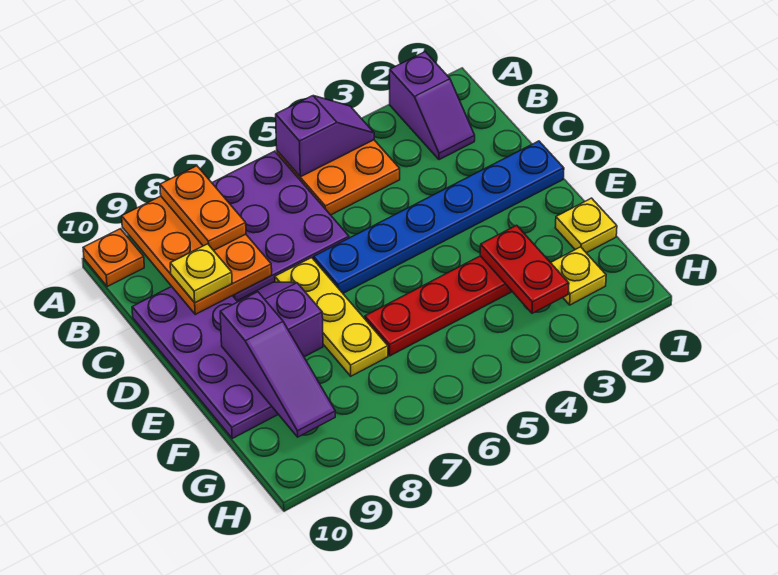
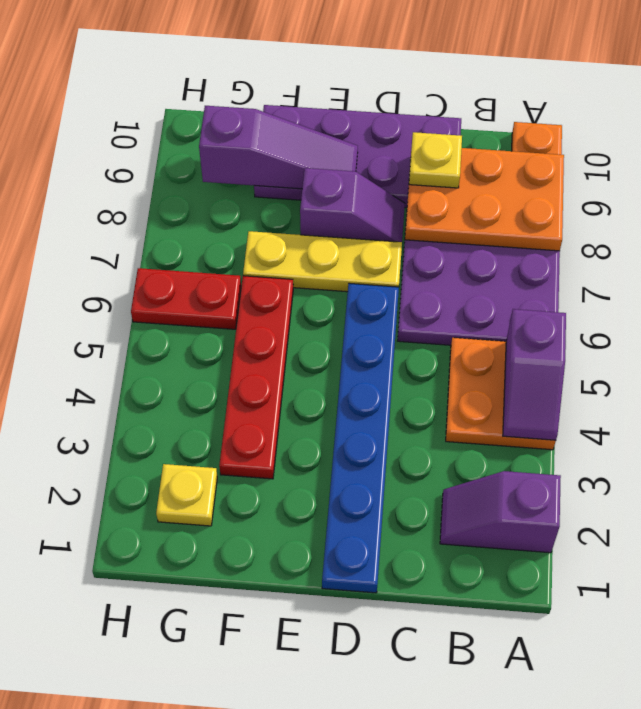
orange 1x2 plate [160,166,246,250] -> none
purple 1x3 slope [220,292,335,437] -> purple 1x3 slope turned to [199,106,358,189]
yellow 1x1 plate [555,198,617,253] -> none
red 1x2 plate [480,225,569,313] -> red 1x2 plate moved to [131,268,241,329]

